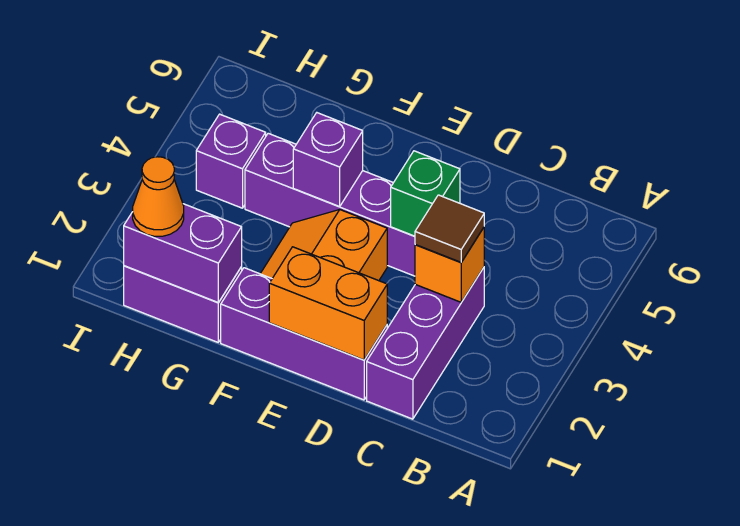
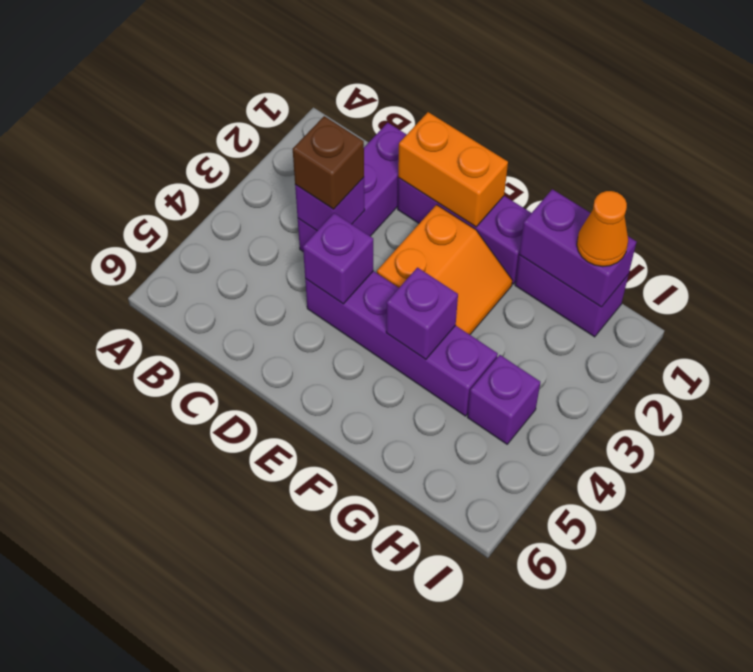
orange 1x1 brick [415,228,484,302] -> purple 1x1 brick [295,177,365,231]
brown 1x1 tile [415,195,484,262] -> brown 1x1 brick [293,116,364,209]
green 1x1 brick [391,151,460,236] -> purple 1x1 brick [303,213,373,304]

